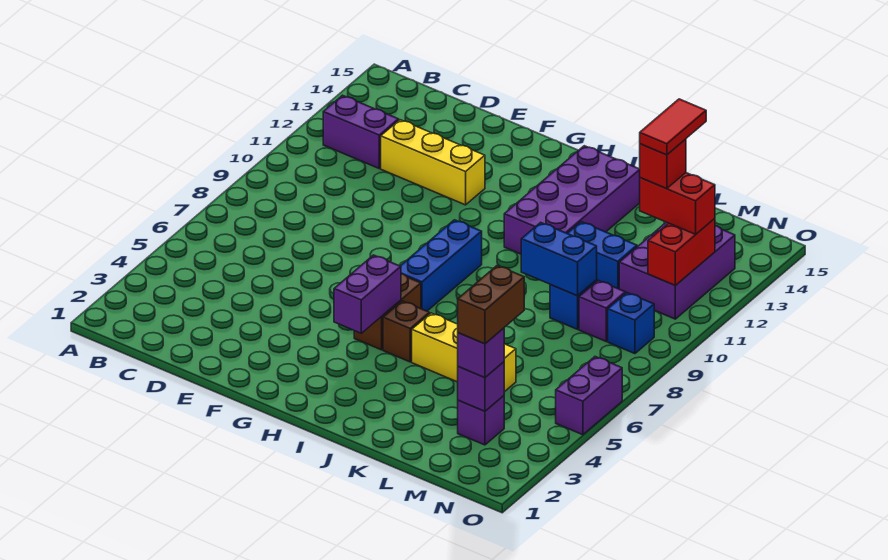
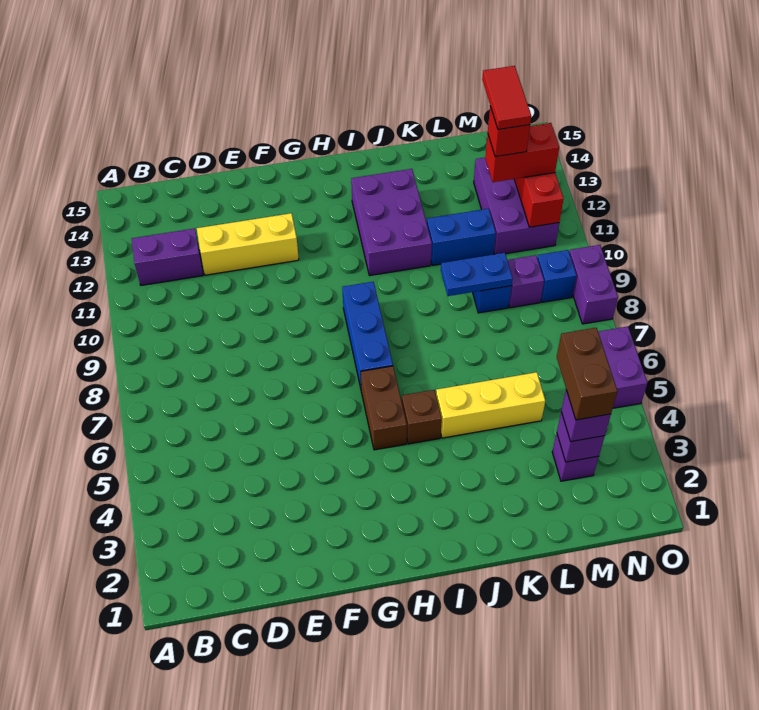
purple 1x2 brick [334,255,401,333] -> purple 1x2 brick moved to [569,245,618,324]
purple 2x4 brick [504,146,640,254] -> purple 2x3 brick [351,169,432,276]
blue 1x2 brick [521,222,597,296] -> blue 1x2 plate [441,253,513,296]

